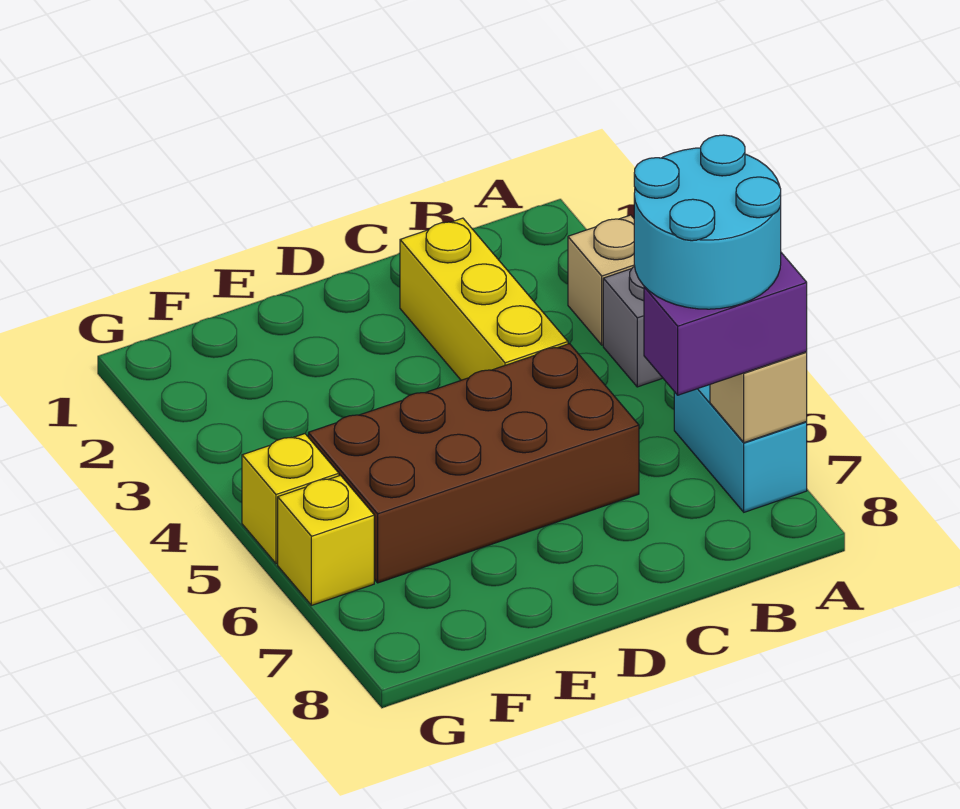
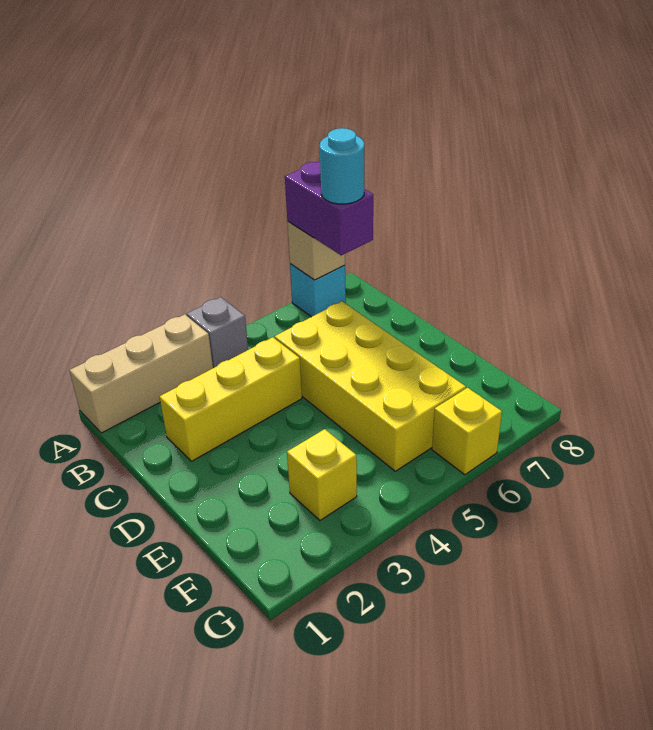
tan 1x1 brick [568,215,635,345] -> tan 1x3 brick [69,314,213,433]
cyan 1x2 brick [674,385,807,512] -> cyan 1x1 brick [290,264,346,317]
cyan 2x2 round brick [634,135,781,309] -> cyan 1x1 round brick [320,128,364,204]
brown 2x4 brick [308,344,639,583] -> yellow 2x4 brick [275,301,466,471]
yellow 1x1 brick [242,434,339,564] -> yellow 1x1 brick moved to [287,429,357,520]

